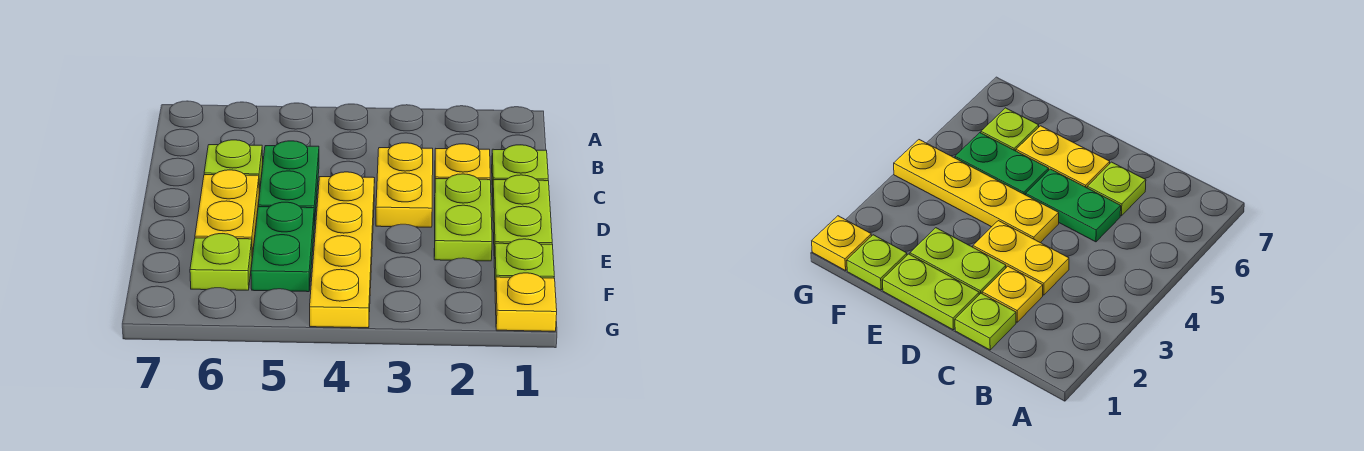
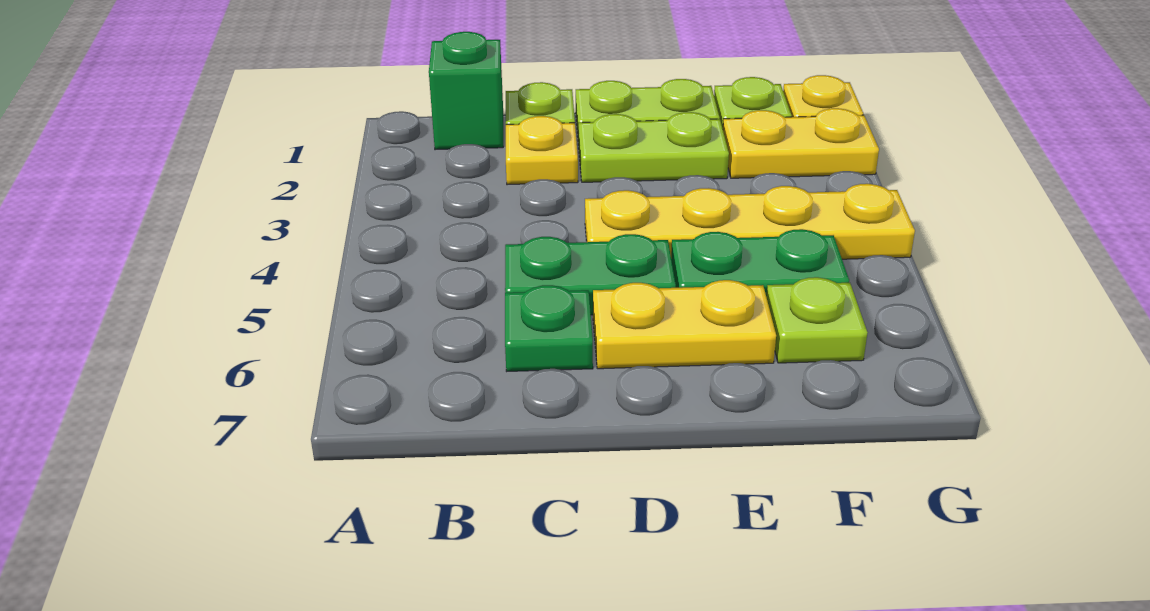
none -> green 1x1 brick [429,32,503,150]
yellow 1x2 plate [376,143,433,227] -> yellow 1x2 plate moved to [723,108,879,178]
lime 1x1 plate [204,140,263,192] -> green 1x1 plate [505,285,593,371]

